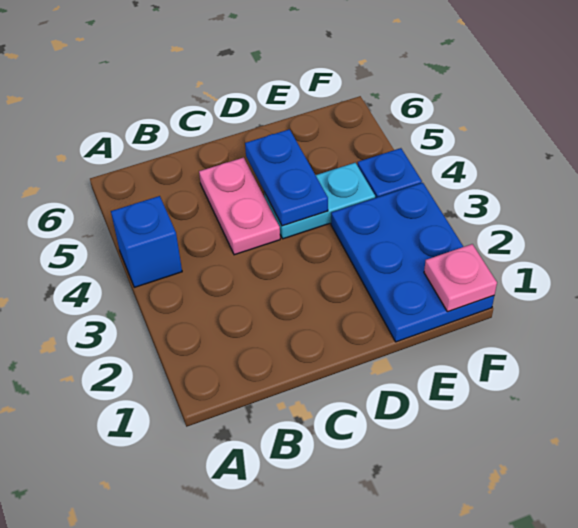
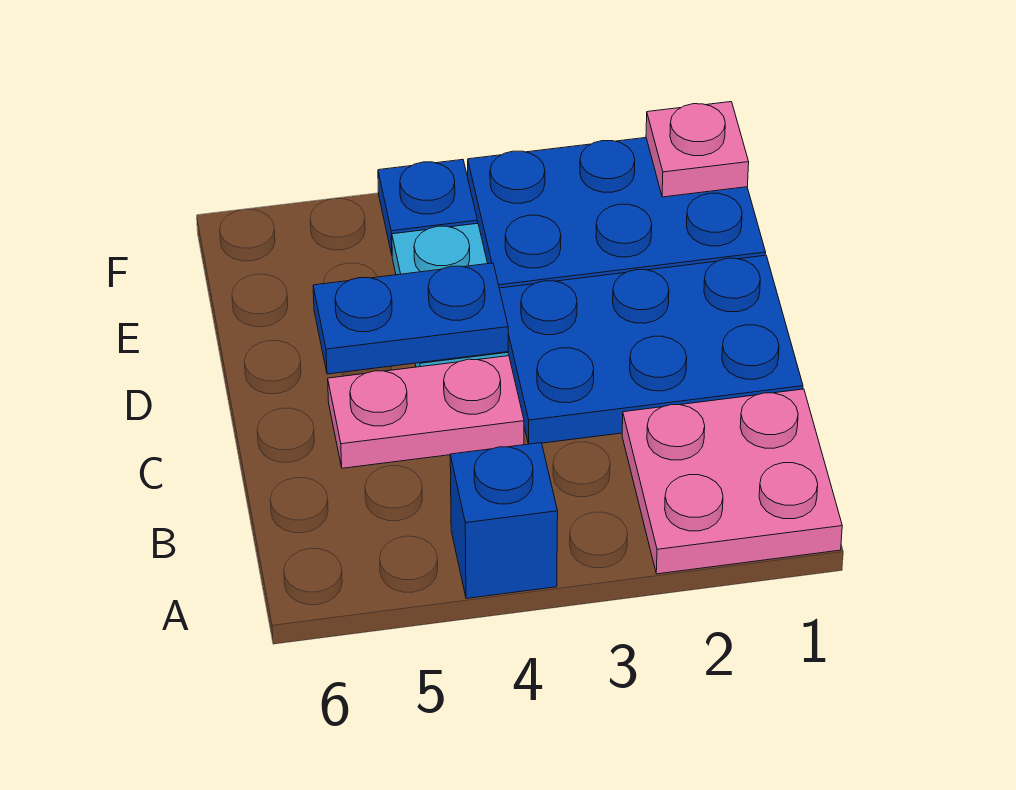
none -> pink 2x2 plate [622,389,842,574]
none -> blue 2x3 plate [499,255,803,444]

